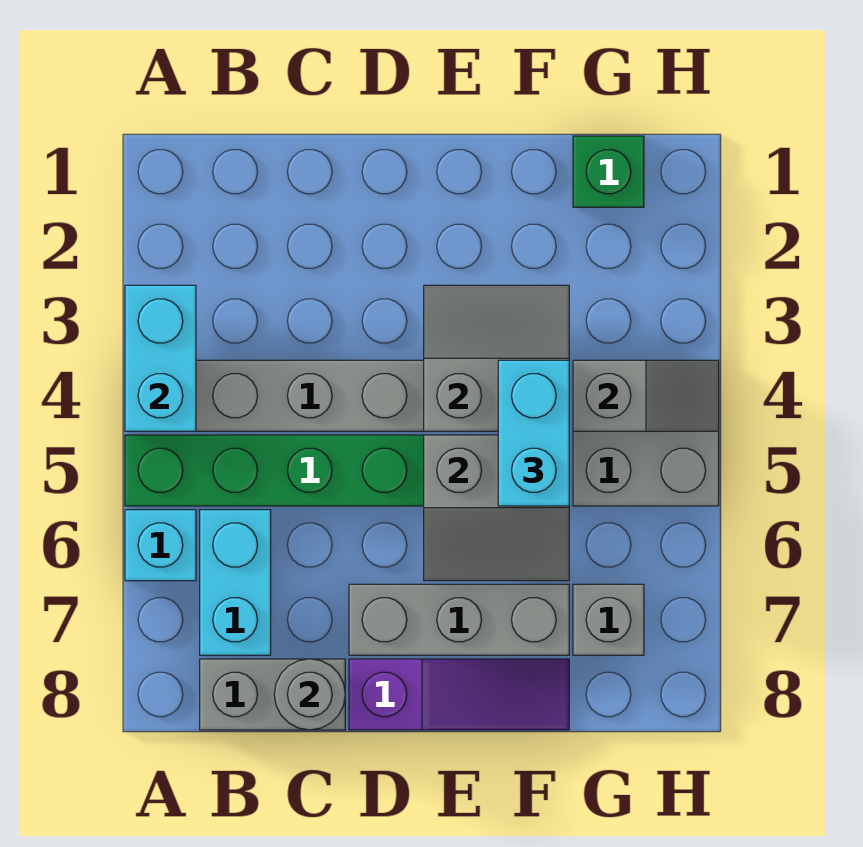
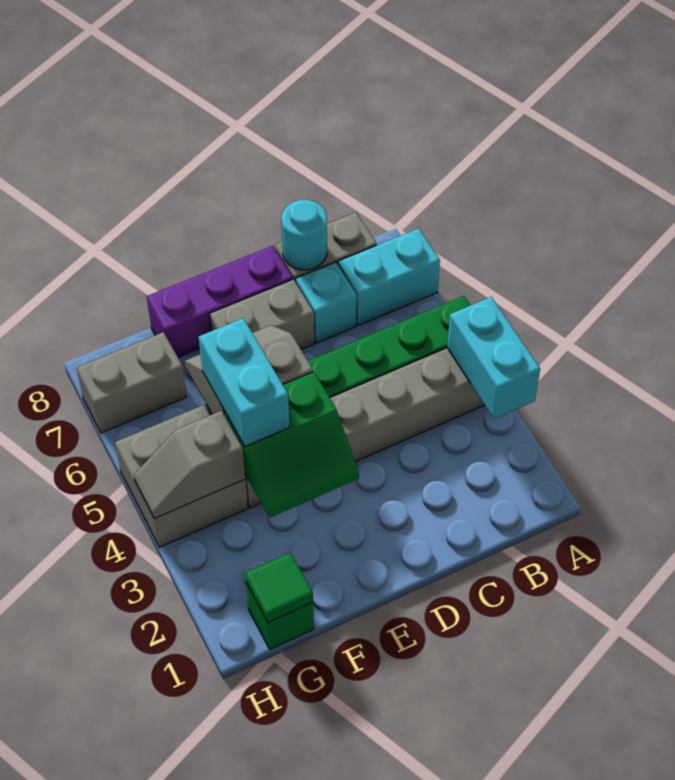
cyan 1x1 brick [125,510,196,581] -> cyan 1x1 brick moved to [296,262,356,343]
cyan 1x2 brick [200,510,271,655] -> cyan 1x2 brick turned to [338,228,440,326]
grey 1x1 round brick [274,659,345,730] -> cyan 1x1 round brick [281,200,327,270]
grey 1x3 brick [349,584,569,655] -> grey 1x2 brick [210,279,314,349]
purple 1x3 slope [349,659,569,730] -> purple 1x3 brick [147,246,293,357]
grey 2x2 slope [424,285,569,431] -> green 2x2 slope [224,372,359,518]
none -> green 1x1 tile [245,553,313,623]
grey 1x1 brick [573,584,644,655] -> grey 1x2 brick [77,332,186,433]

